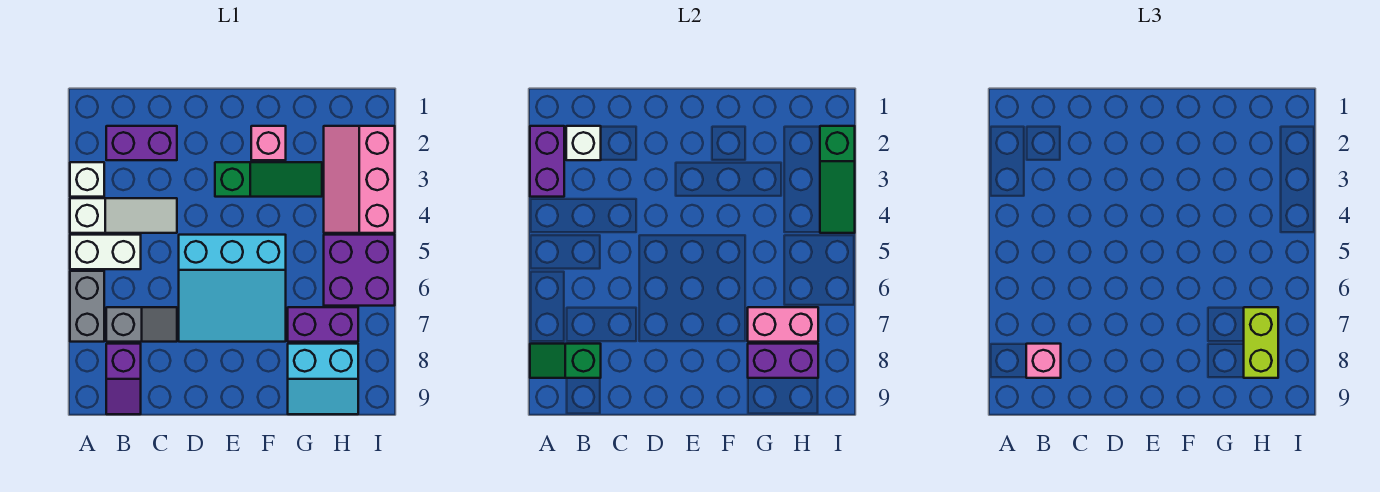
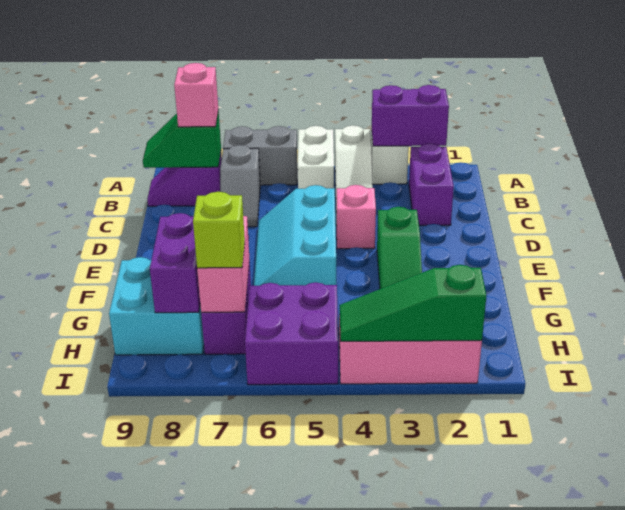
green 1x2 slope [530,344,601,378] -> green 1x2 slope turned to [143,110,221,168]
white 1x1 brick [566,126,601,160] -> none
cyan 3x3 slope [179,235,286,342] -> cyan 2x3 slope [254,185,336,286]
pink 1x1 brick [251,126,286,160] -> pink 1x1 brick moved to [336,185,376,249]
cyan 2x2 slope [288,344,358,414] -> cyan 2x2 brick [109,257,204,355]
lime 1x2 brick [1244,307,1278,378] -> lime 1x1 brick [193,192,245,268]

